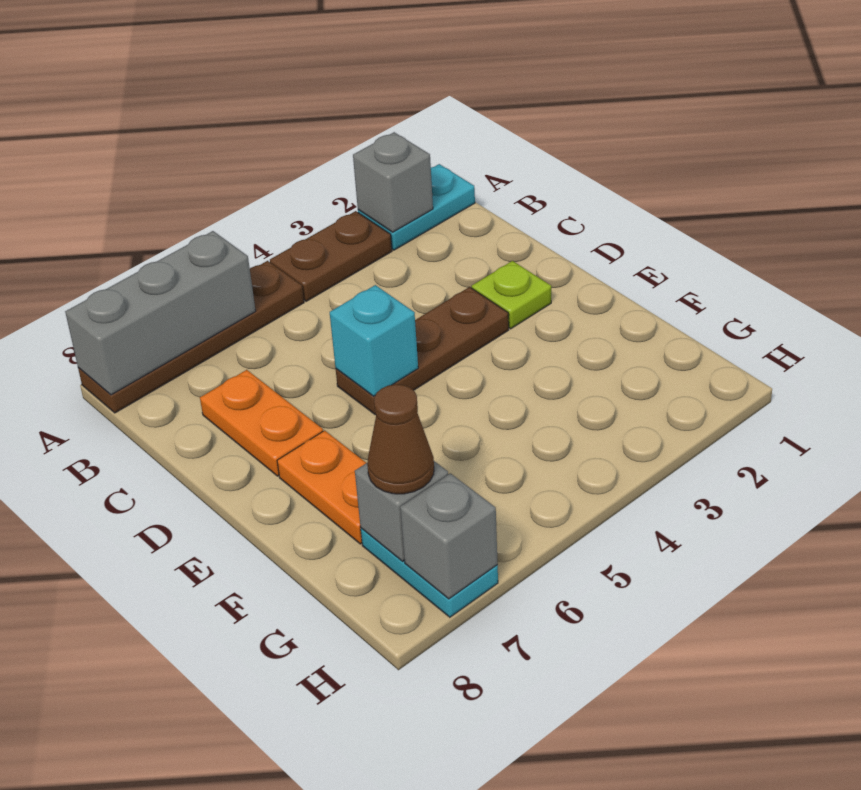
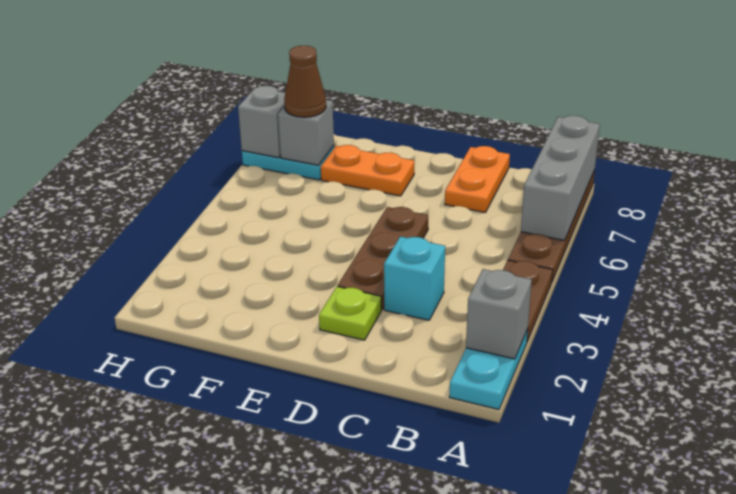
orange 1x2 plate [200,370,323,476] -> orange 1x2 plate turned to [445,146,510,213]
cyan 1x1 brick [330,285,418,396] -> cyan 1x1 brick moved to [384,237,445,320]

